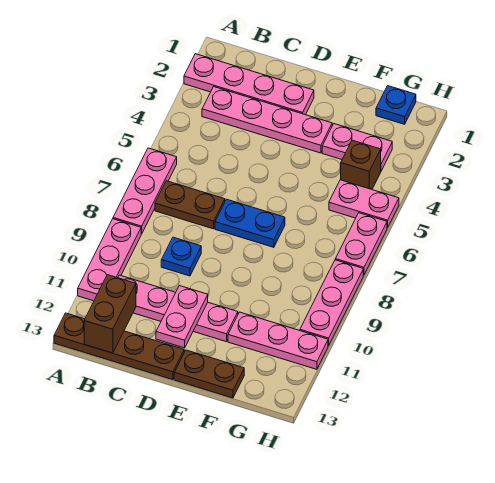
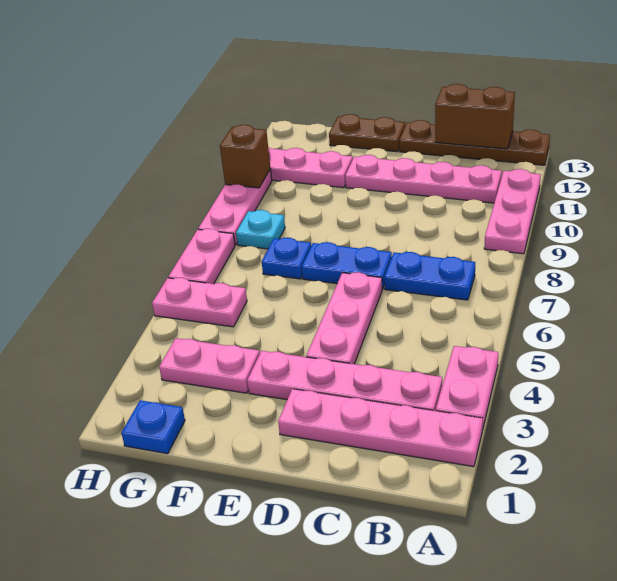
pink 1x3 plate [113,148,177,234] -> pink 1x3 plate moved to [306,272,382,364]
brown 1x2 plate [155,181,225,229] -> blue 1x2 plate [384,252,475,300]
brown 1x2 brick [84,275,136,353] -> brown 1x2 brick turned to [435,84,515,149]
blue 1x1 plate [161,237,201,276] -> blue 1x1 plate moved to [262,238,311,279]
pink 1x2 plate [156,286,208,348] -> pink 1x2 plate moved to [436,346,498,430]
brown 1x1 brick [341,140,381,189] -> brown 1x1 brick moved to [220,125,270,188]
none -> cyan 1x1 plate [236,210,285,249]

